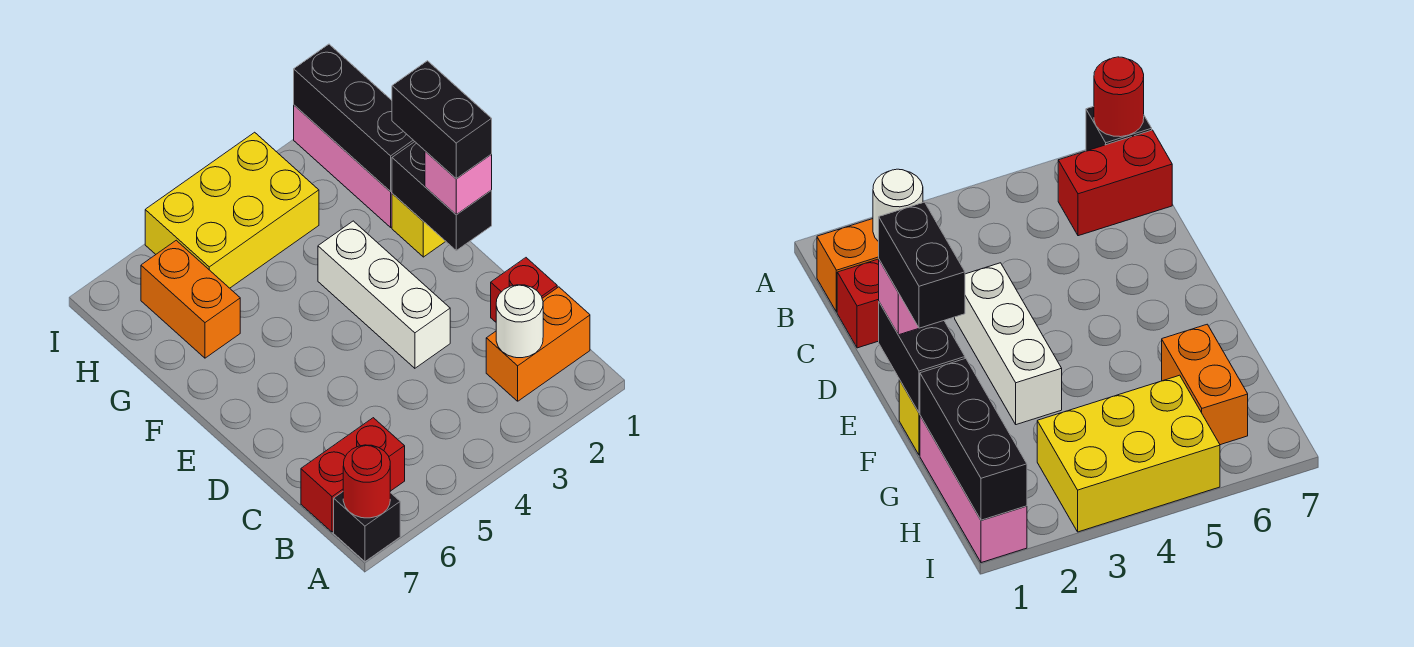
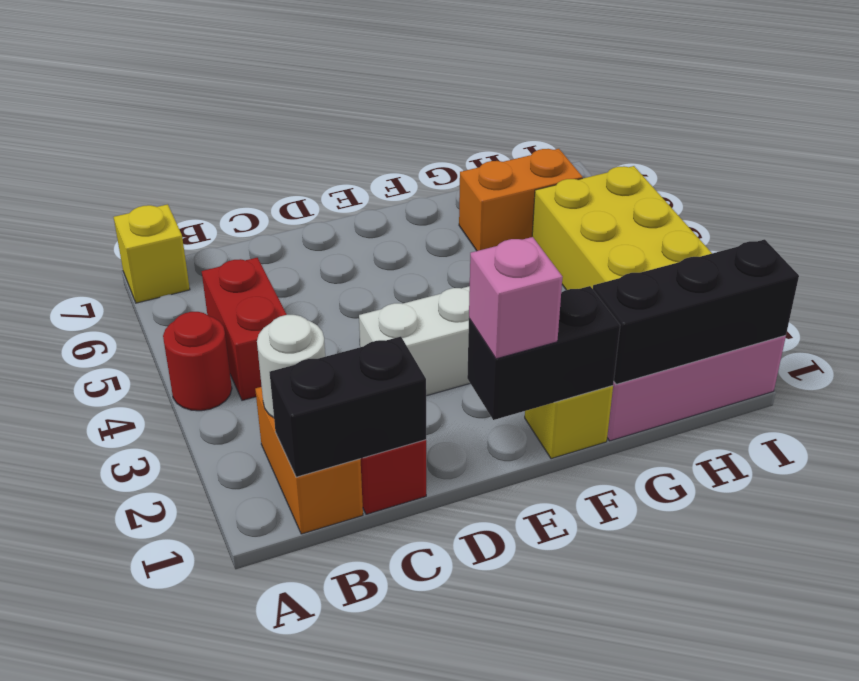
black 1x1 brick [334,492,400,562] -> yellow 1x1 brick [114,204,190,303]
red 1x1 round brick [343,445,390,518] -> red 1x1 round brick moved to [163,312,232,411]
red 1x2 brick [301,418,405,532] -> red 1x2 brick moved to [202,258,287,400]
black 1x2 brick [392,61,492,179] -> black 1x2 brick moved to [269,337,426,477]

